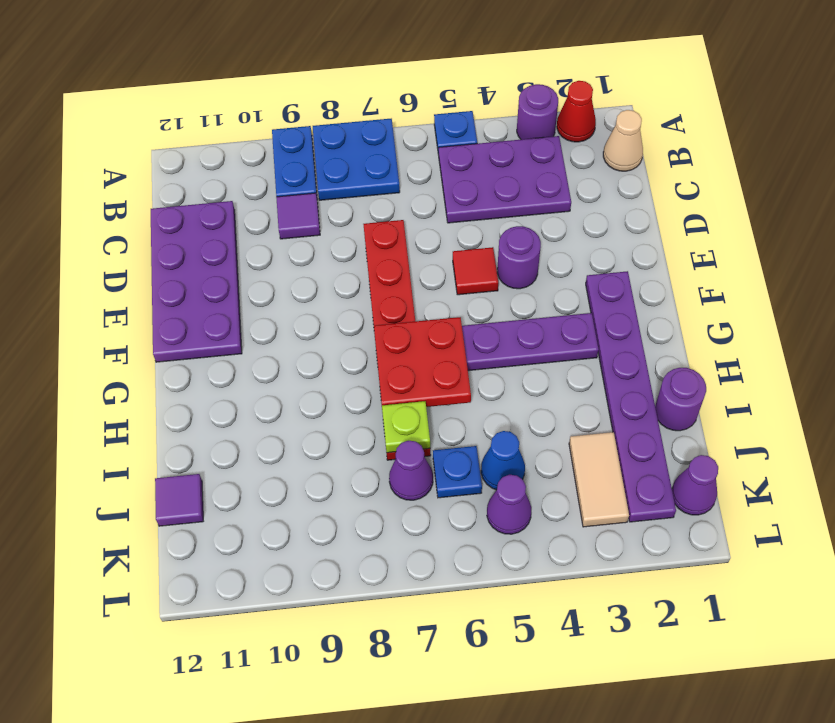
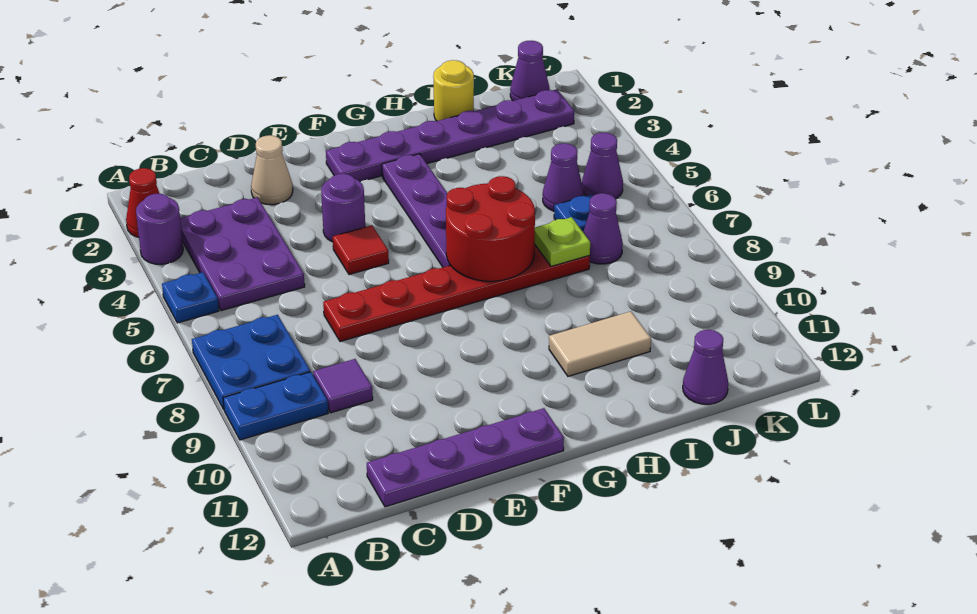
tan 1x1 cone [603,110,643,171] -> tan 1x1 cone moved to [251,135,293,205]
purple 2x4 plate [151,201,242,362] -> purple 1x4 plate [367,408,564,507]
red 2x2 plate [374,317,471,407] -> red 2x2 round brick [446,176,535,281]
purple 1x1 round brick [655,368,706,431] -> yellow 1x1 round brick [433,60,474,121]
tan 1x2 tile [569,432,629,527] -> tan 1x2 tile moved to [549,311,651,376]
blue 1x1 cone [481,431,525,490] -> purple 1x1 cone [543,143,584,211]
purple 1x1 tile [155,474,203,526] -> purple 1x1 cone [683,330,728,404]

